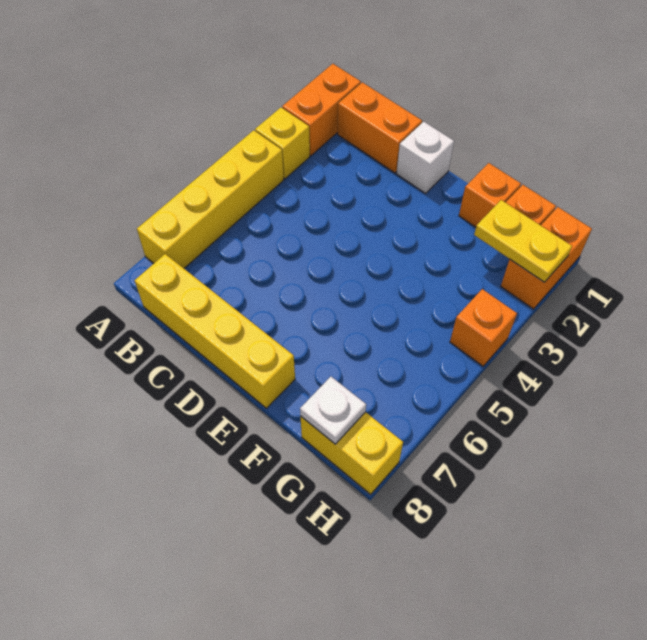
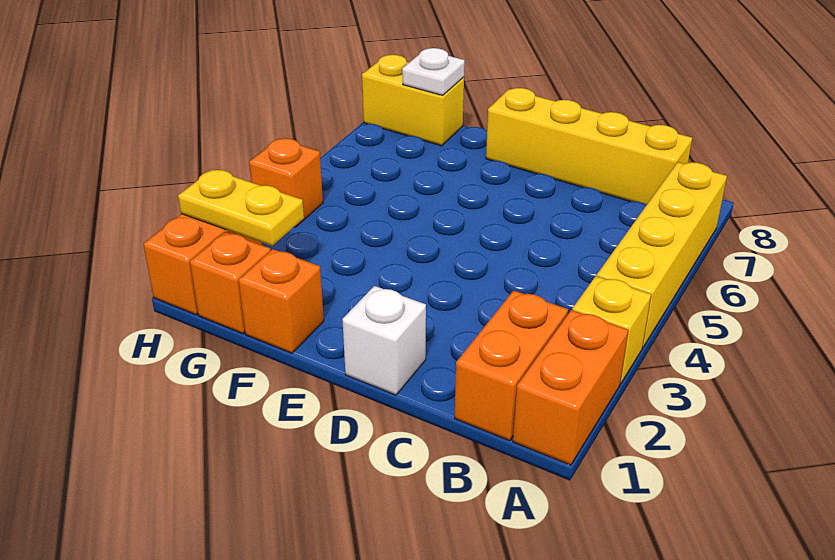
orange 1x2 brick [337,82,422,173] -> orange 1x2 brick turned to [455,290,568,441]

